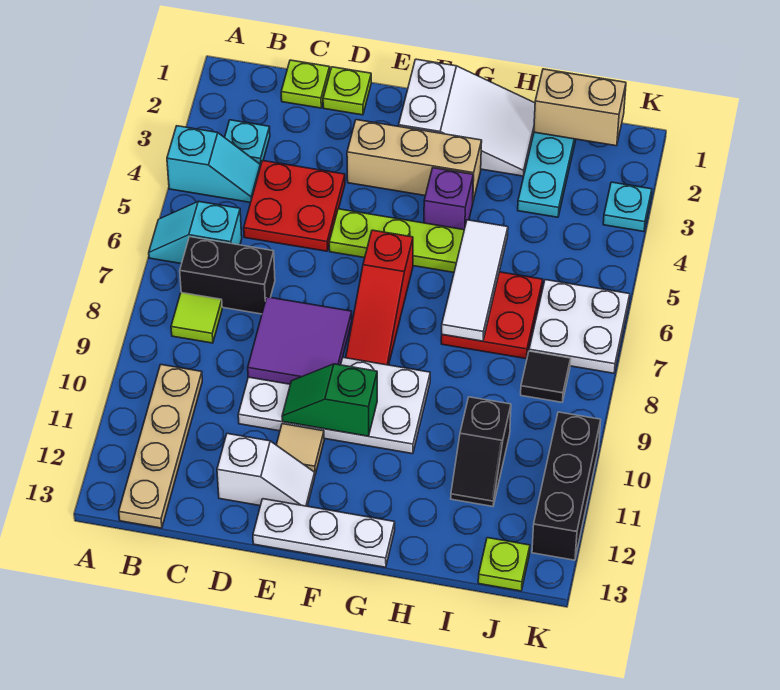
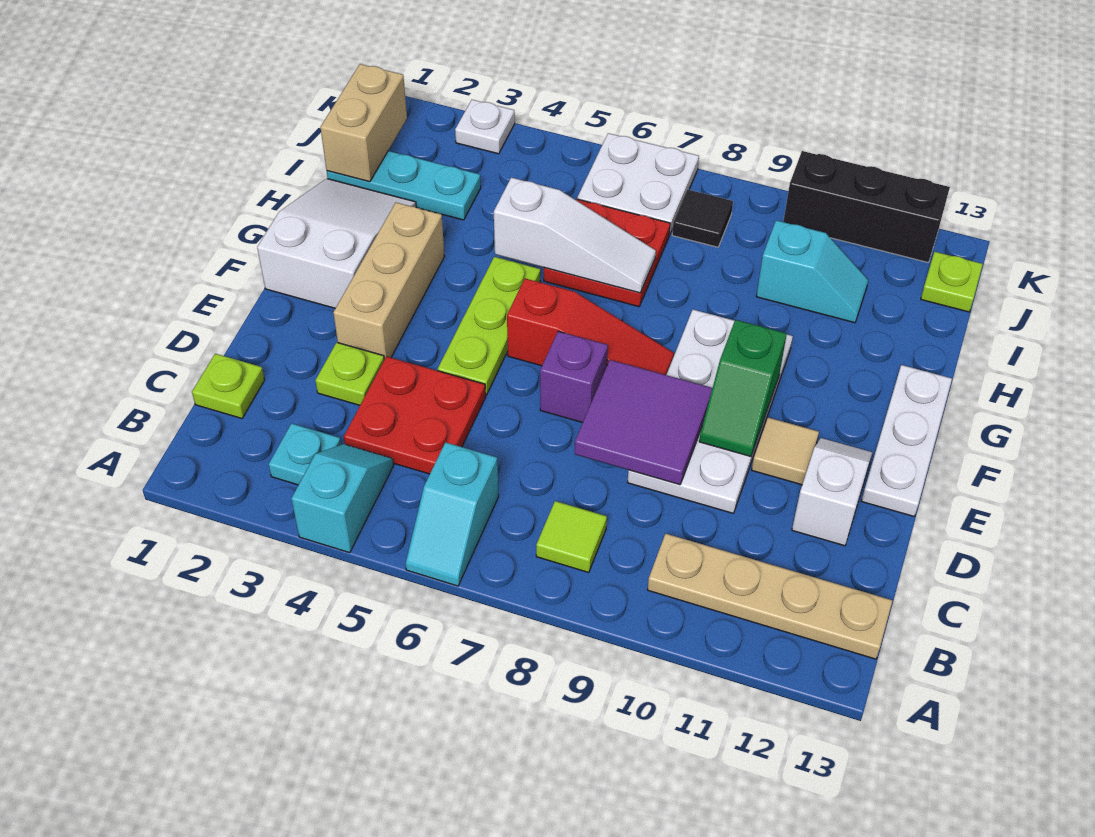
black 1x2 brick [180,237,275,314] -> none
lime 1x1 plate [323,67,371,115] -> lime 1x1 plate moved to [315,342,384,405]
purple 1x1 brick [424,168,473,230] -> purple 1x1 brick moved to [540,331,608,423]
white 1x3 tile [442,220,508,341] -> white 1x3 slope [494,178,656,293]
black 1x2 slope [451,397,511,506] -> cyan 1x2 slope [756,220,868,323]
cyan 1x1 plate [603,182,652,232] -> white 1x1 plate [455,100,515,154]

